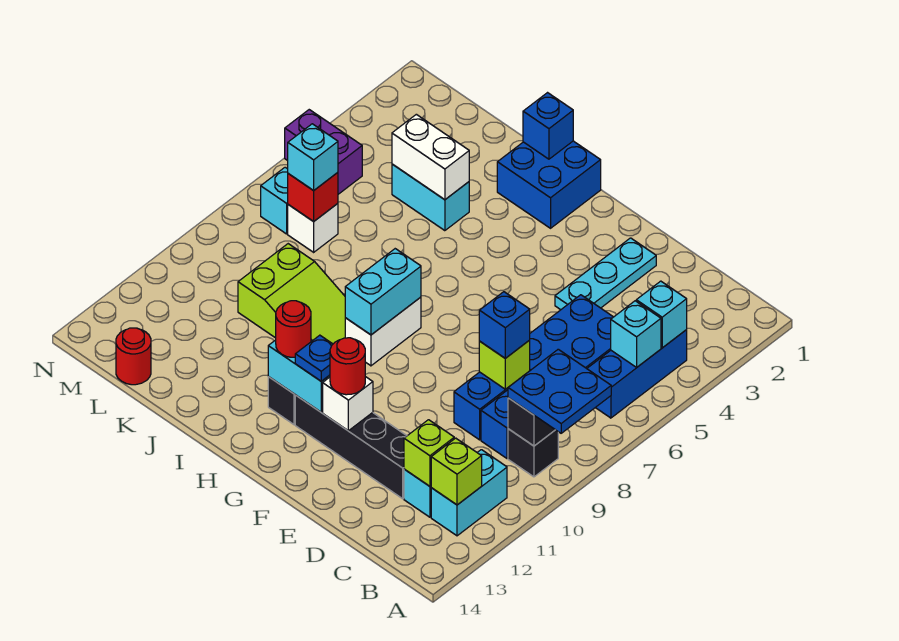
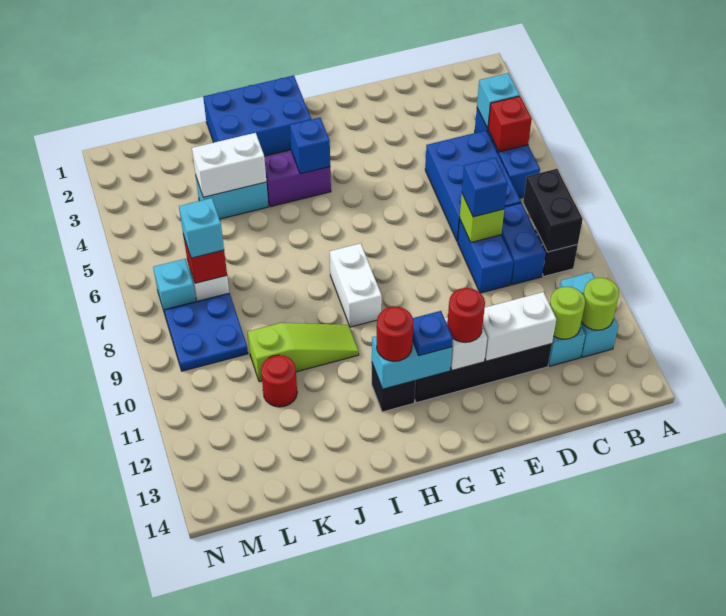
blue 2x2 plate [508,349,611,433] -> blue 2x2 plate moved to [164,293,248,371]
cyan 1x1 brick [611,301,661,367] -> red 1x1 brick [488,96,532,152]
lime 1x1 brick [431,438,482,505] -> lime 1x1 round brick [581,278,619,330]
lime 1x1 brick [404,420,454,486] -> lime 1x1 round brick [550,287,585,339]
none -> white 1x2 brick [482,292,556,361]
cyan 1x3 plate [555,238,656,310] -> none
blue 2x2 brick [497,141,601,228] -> blue 2x3 brick [203,76,311,156]
cyan 1x2 brick [345,249,421,335] -> none
blue 1x1 brick [523,93,573,159] -> blue 1x1 brick moved to [290,118,330,174]
lime 2x3 slope [238,244,345,344] -> lime 1x3 slope [248,323,359,382]
red 1x1 round brick [116,328,151,385] -> red 1x1 round brick moved to [261,355,297,407]
purple 1x2 brick [285,110,362,194] -> purple 1x2 brick moved to [265,151,331,207]

